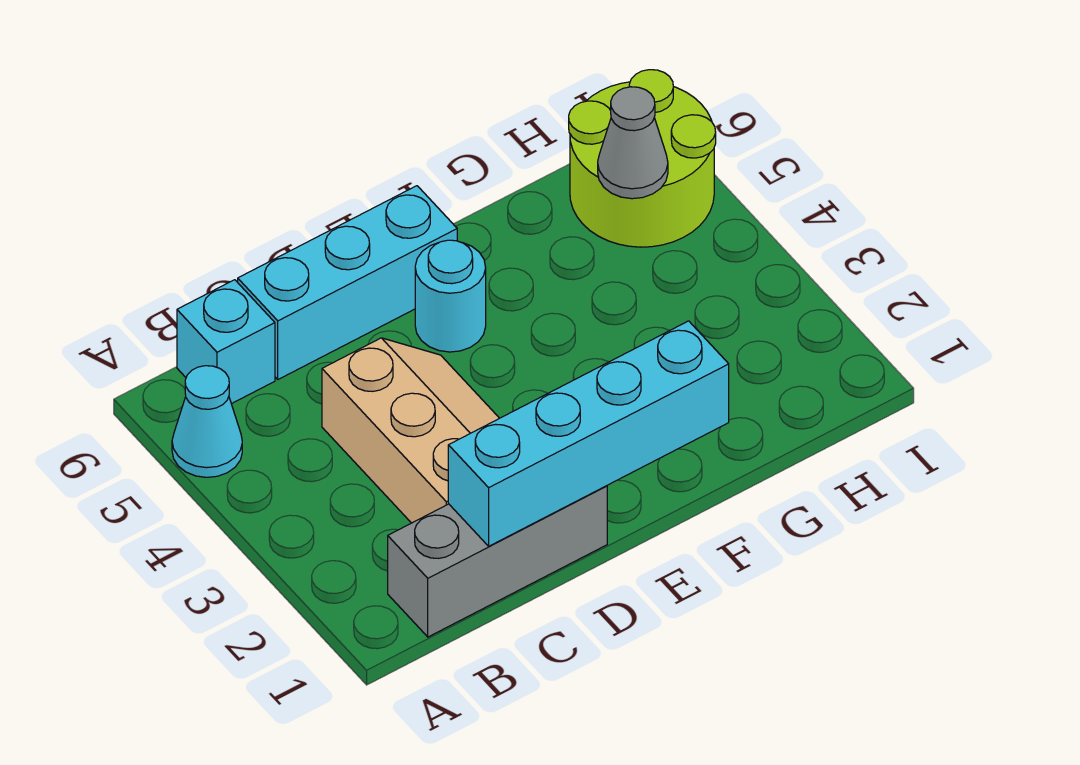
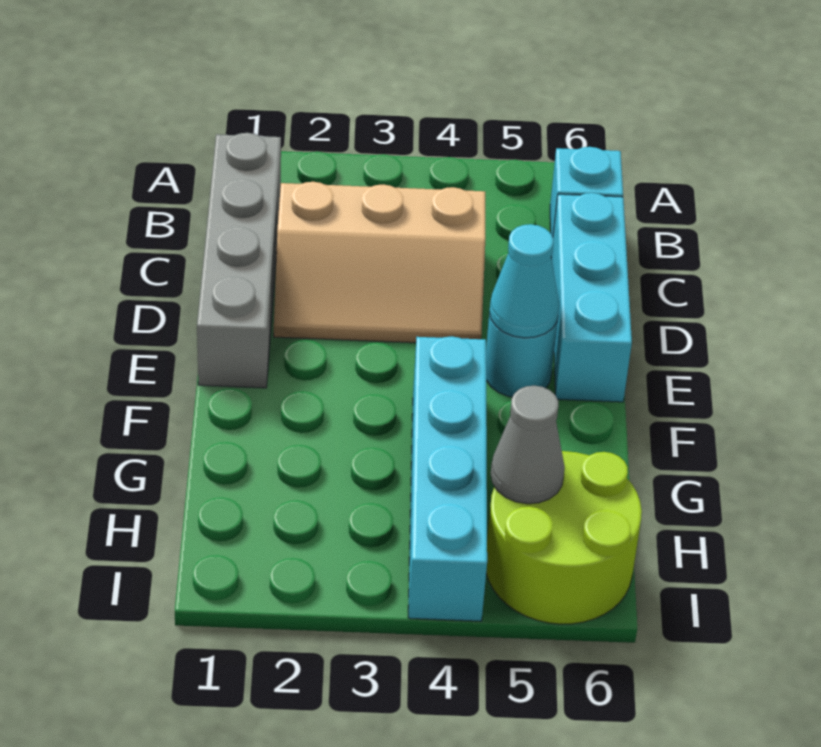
cyan 1x1 cone [172,366,242,477] -> cyan 1x1 cone moved to [489,224,559,338]
grey 1x3 brick [388,486,607,637] -> grey 1x4 brick [197,133,281,388]
cyan 1x4 brick [448,321,729,546] -> cyan 1x4 brick moved to [408,336,487,621]

